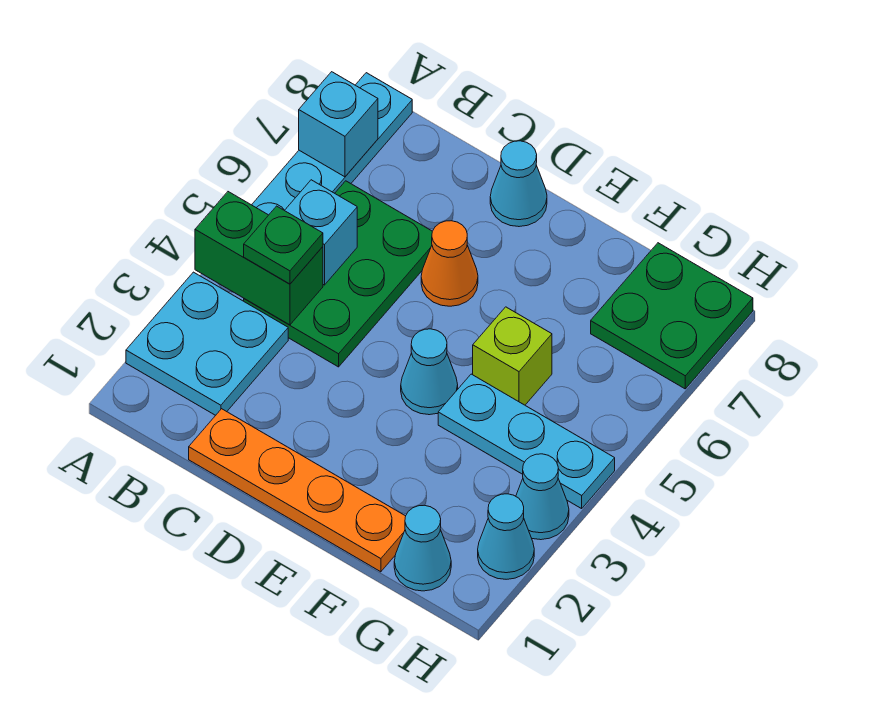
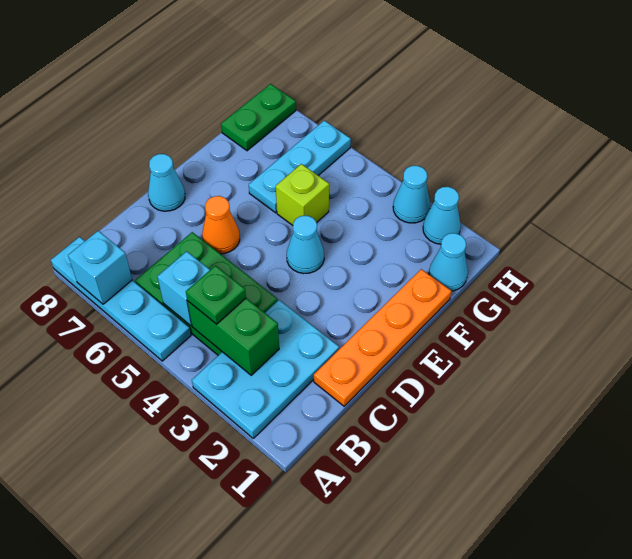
cyan 2x2 plate [126,272,288,415] -> cyan 2x3 plate [192,300,339,438]
green 1x2 brick [195,192,323,325] -> green 1x2 brick turned to [187,298,279,375]
cyan 1x3 plate [438,374,615,509] -> cyan 1x3 plate moved to [249,121,351,213]
green 2x2 plate [591,243,753,389] -> green 1x2 plate [221,84,296,151]

